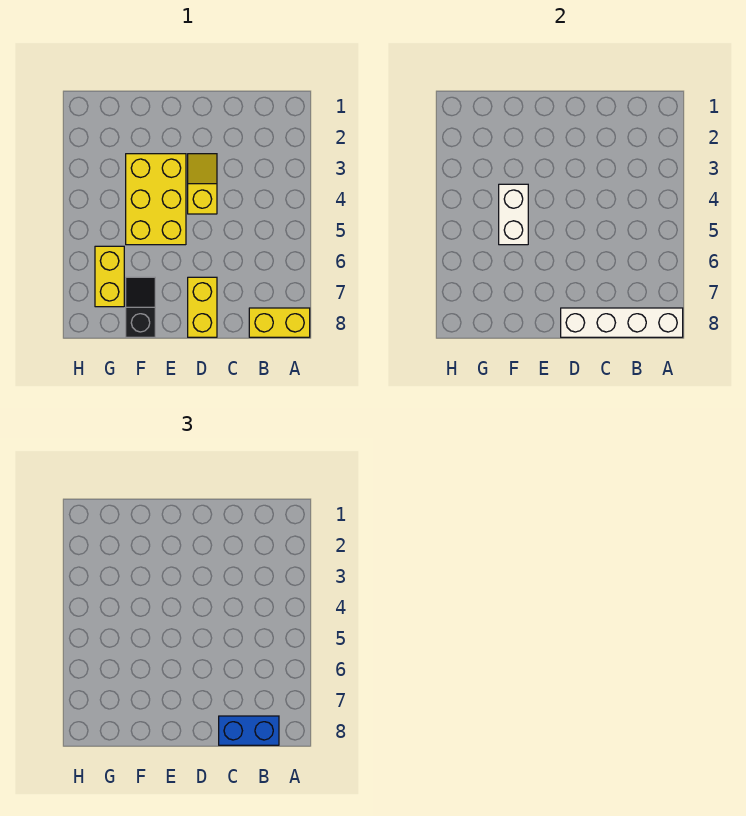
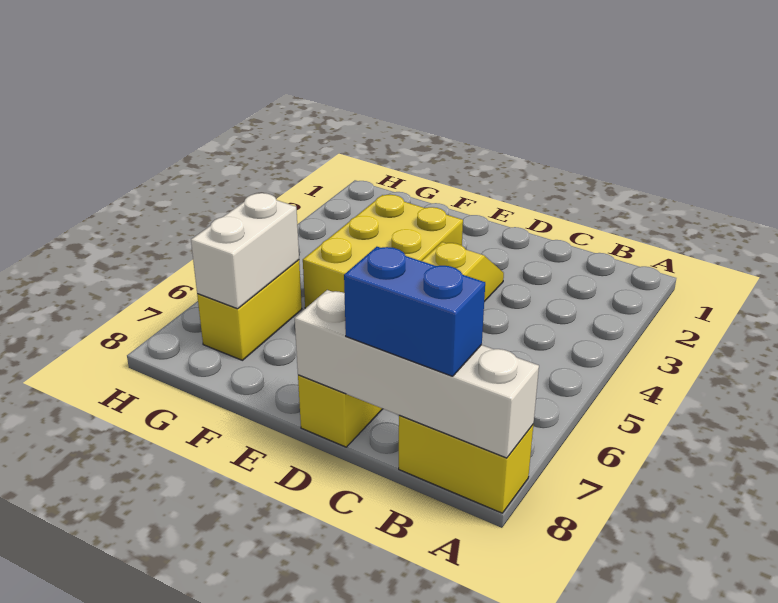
white 1x2 brick [499,184,528,245] -> white 1x2 brick moved to [191,193,299,309]
black 1x2 slope [126,277,155,337] -> none

